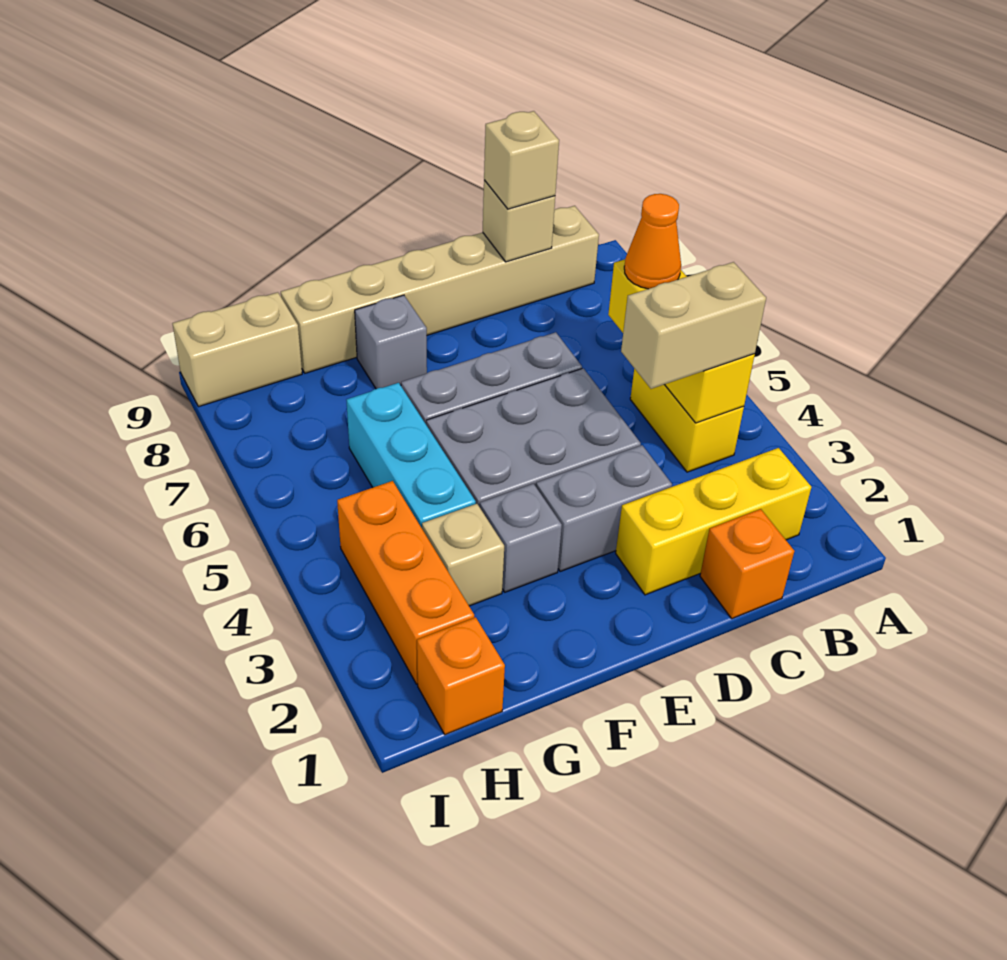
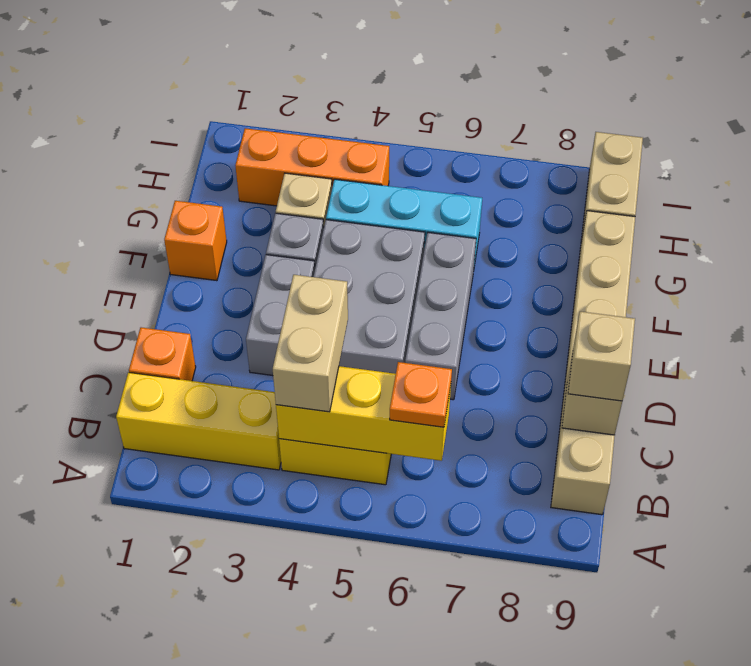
yellow 1x3 brick [616,448,811,595] -> yellow 1x3 brick turned to [116,372,281,470]
orange 1x1 cone [624,194,681,289] -> orange 1x1 plate [390,362,452,427]
grey 1x1 brick [355,295,427,389] -> none
orange 1x1 brick [417,617,505,735] -> orange 1x1 brick moved to [164,201,227,281]

